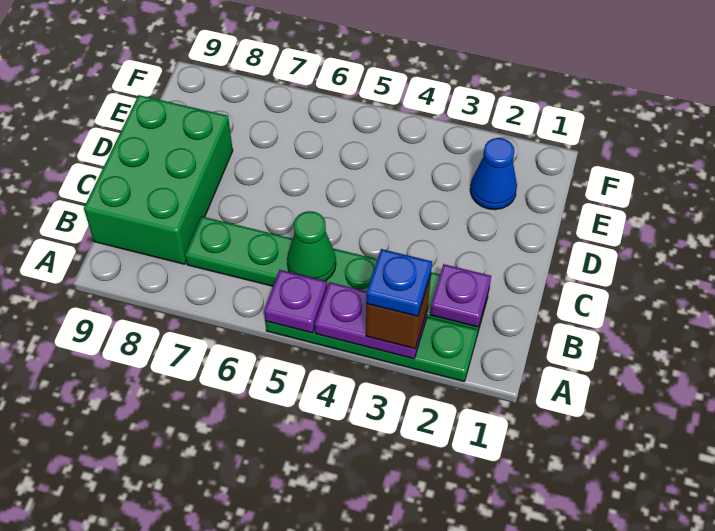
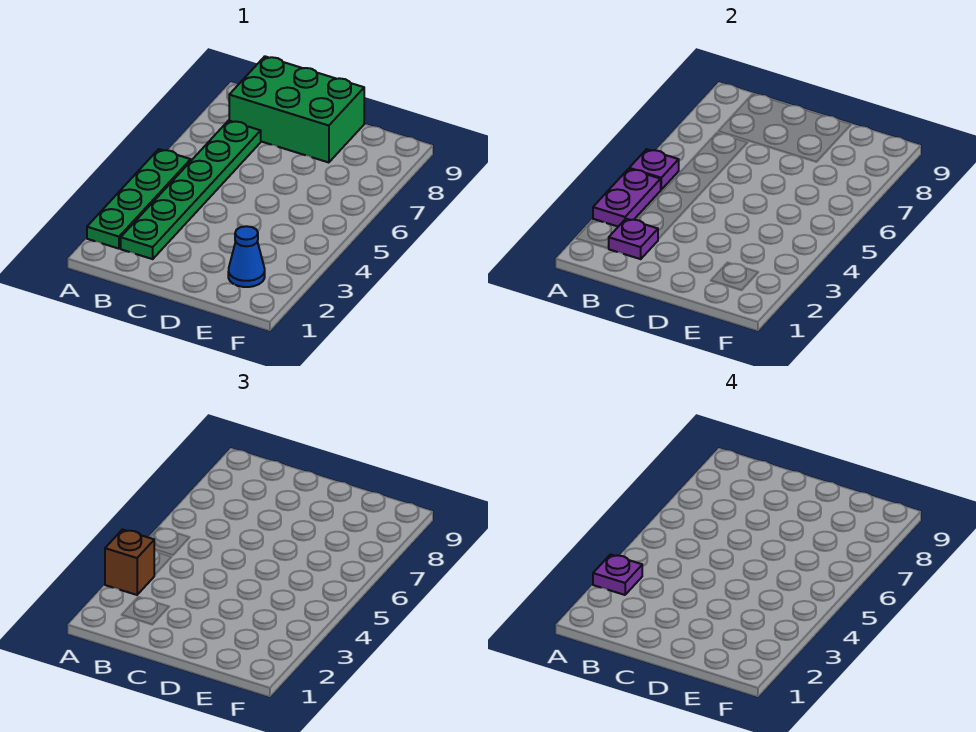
blue 1x1 plate [366,249,432,316] -> purple 1x1 plate [593,555,642,595]
green 1x1 cone [287,211,336,281] -> none

